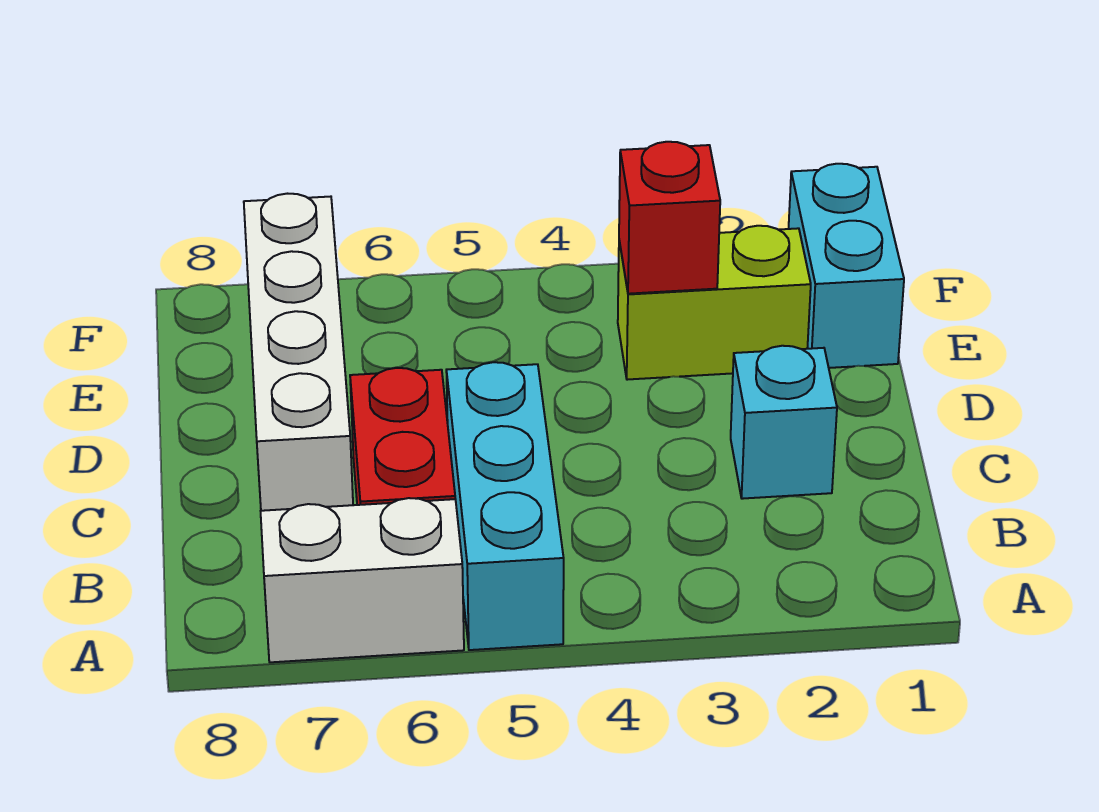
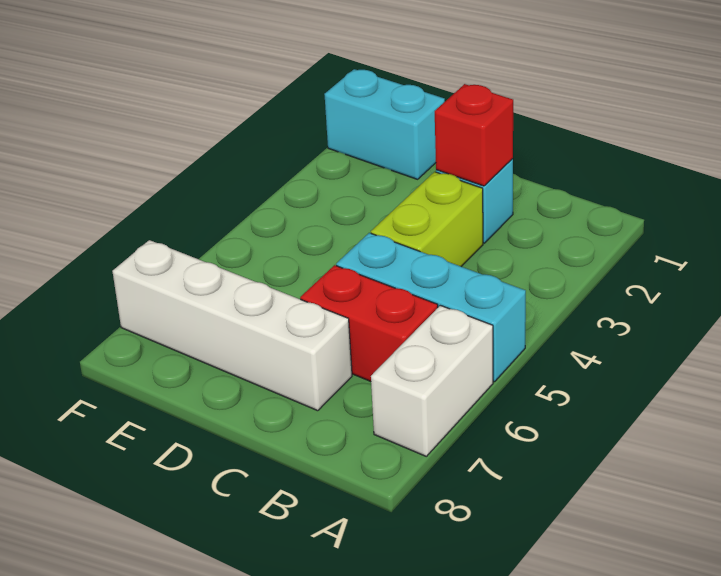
lime 1x2 brick [618,226,811,380] -> lime 1x2 brick moved to [371,172,483,266]
red 1x1 brick [619,142,720,294] -> red 1x1 brick moved to [435,84,513,186]

